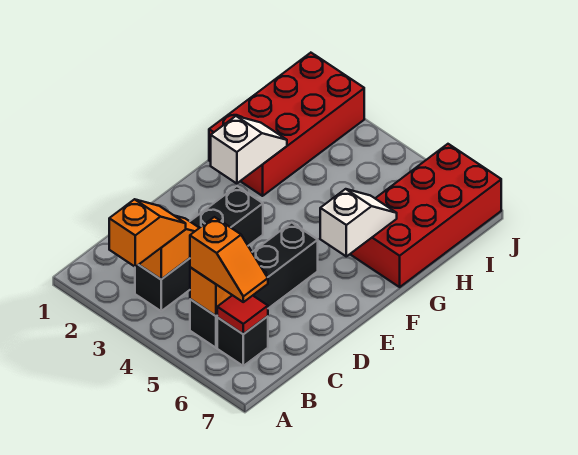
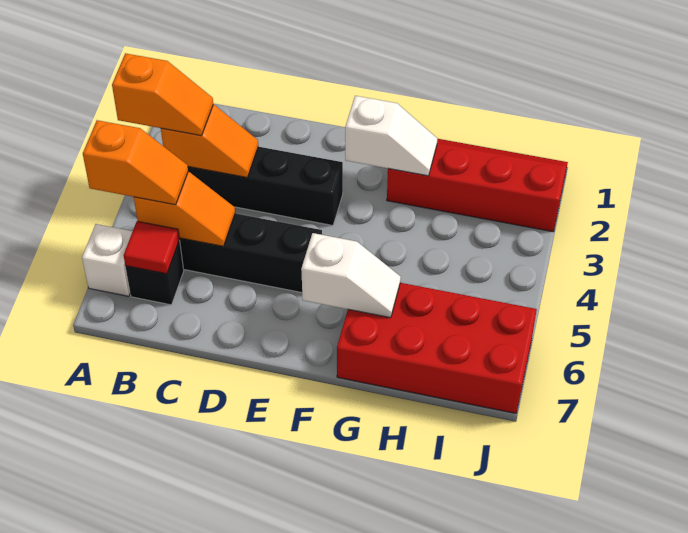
none -> white 1x1 brick [82,224,133,296]
orange 1x2 slope [190,217,268,302] -> orange 1x2 slope turned to [83,120,188,205]
red 2x4 brick [209,53,364,196] -> red 2x4 slope [387,139,568,232]

